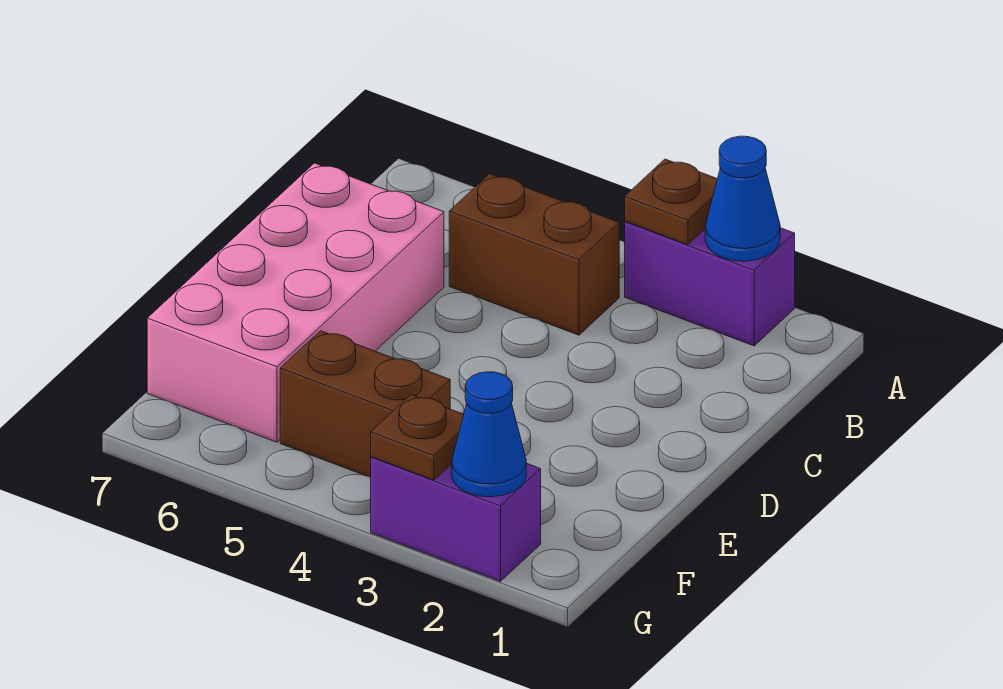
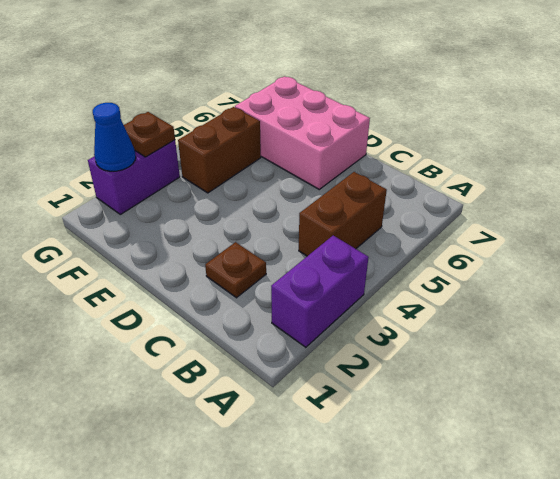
blue 1x1 cone [705,136,780,261] -> none
brown 1x1 plate [625,159,717,245] -> brown 1x1 plate moved to [205,242,266,298]
pink 2x4 brick [147,163,444,442] -> pink 2x3 brick [235,76,370,189]

